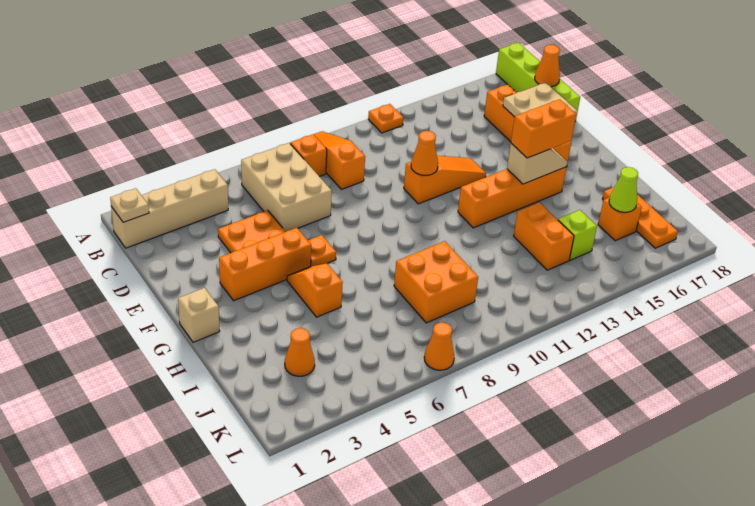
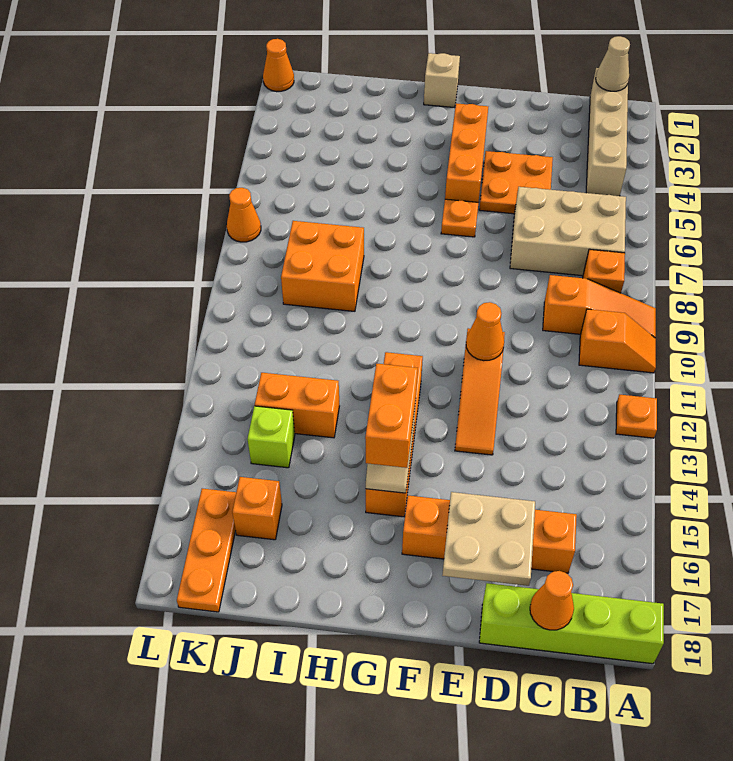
tan 1x1 plate [110,188,149,222] -> tan 1x1 cone [596,36,630,91]
orange 1x2 slope [287,264,343,317] -> orange 1x2 slope moved to [579,309,656,373]
orange 1x3 plate [603,187,678,248] -> orange 1x3 plate turned to [177,489,236,612]
orange 1x1 cone [285,328,315,376] -> orange 1x1 cone moved to [263,39,294,92]
lime 1x1 cone [609,167,638,212] -> none

